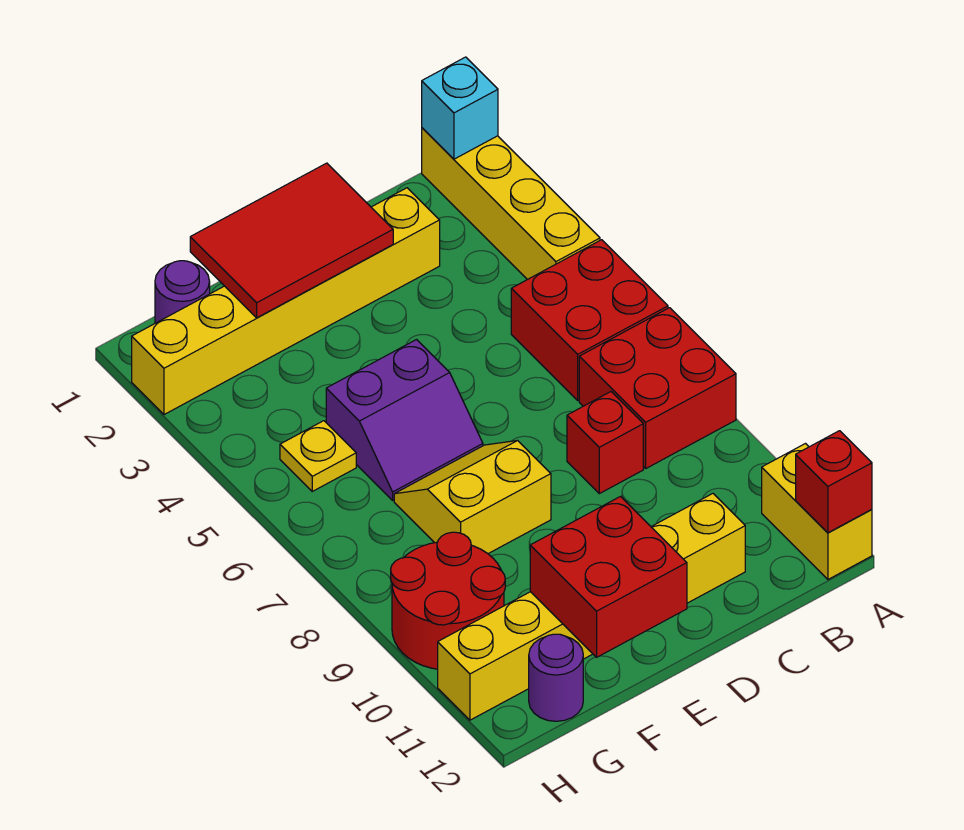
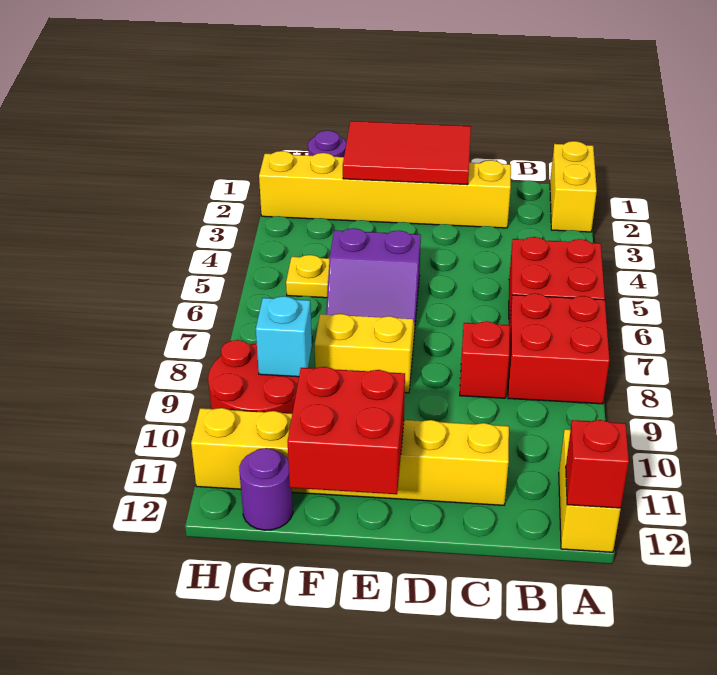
yellow 1x4 brick [422,128,600,280] -> yellow 1x2 brick [550,141,597,232]
cyan 1x1 brick [422,57,498,159] -> cyan 1x1 brick moved to [256,296,312,377]

